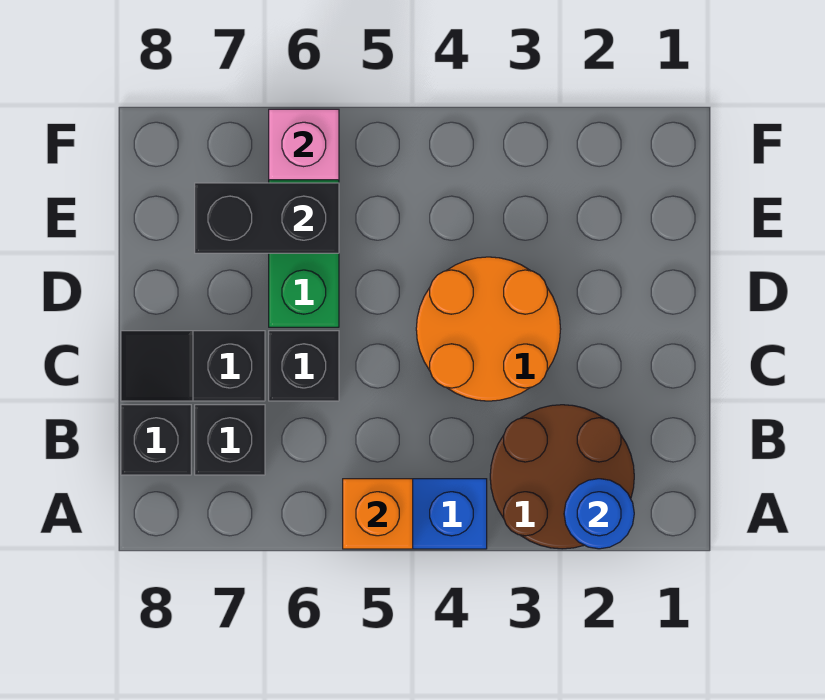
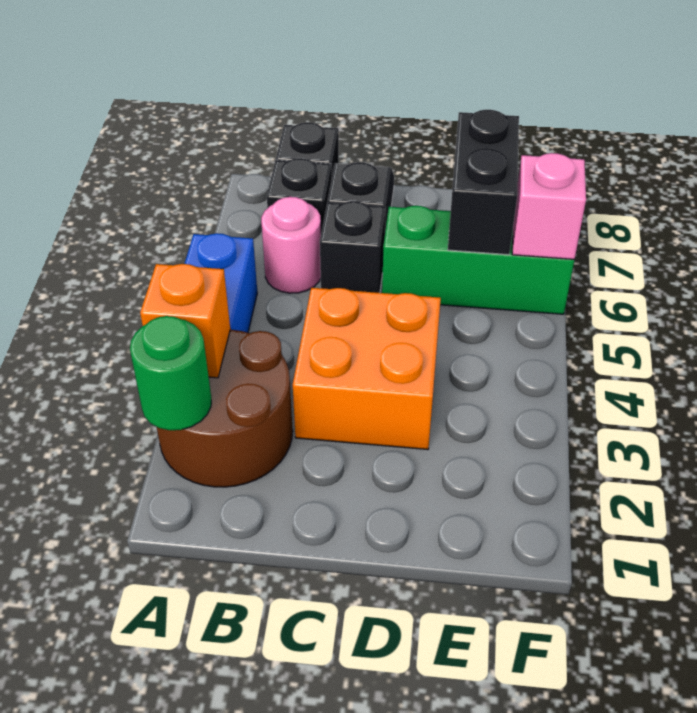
blue 1x1 round brick [564,479,634,549] -> green 1x1 round brick [130,316,211,430]
orange 1x1 brick [343,479,413,549] -> orange 1x1 brick moved to [140,264,230,378]
none -> pink 1x1 round brick [261,197,321,293]
orange 2x2 round brick [416,257,561,401] -> orange 2x2 brick [293,288,441,450]

